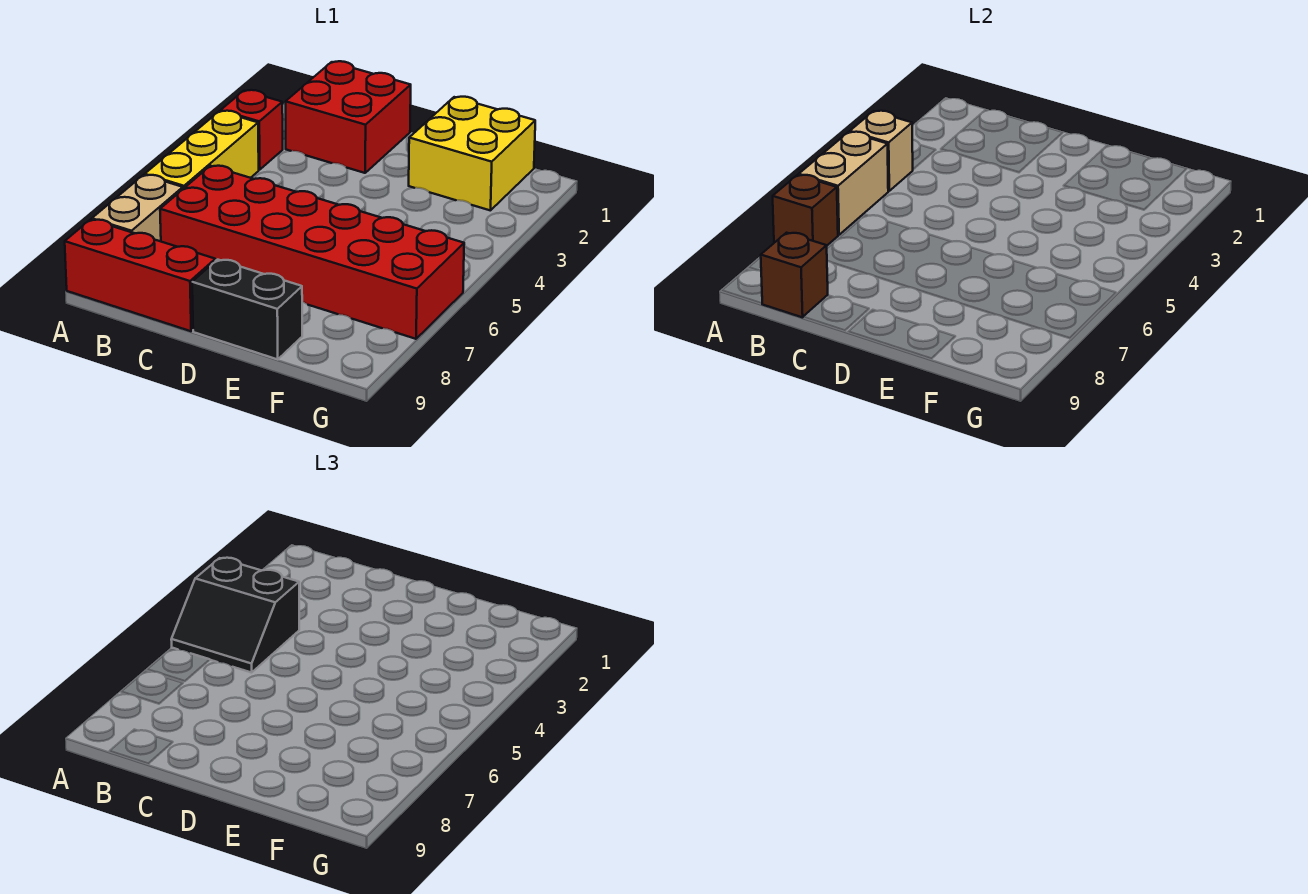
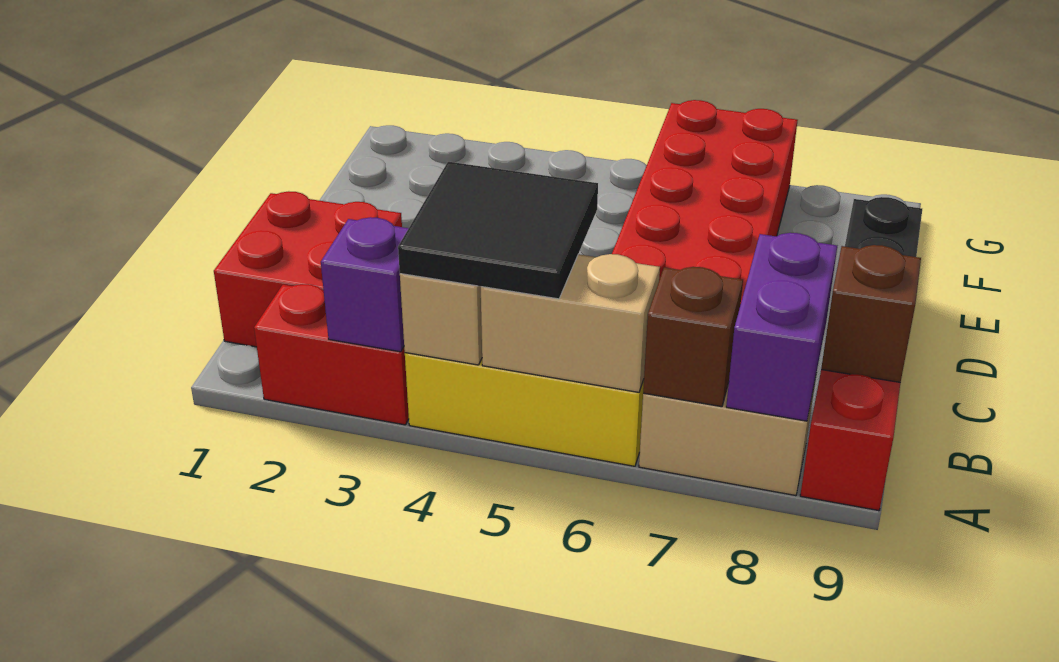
red 1x1 brick [221,90,283,170] -> red 1x2 brick [254,284,409,425]
none -> purple 1x1 brick [321,217,409,352]
black 2x2 slope [171,558,299,673] -> black 2x2 tile [398,162,598,299]
none -> purple 1x2 brick [726,233,837,421]
yellow 2x2 brick [409,97,535,211] -> none

